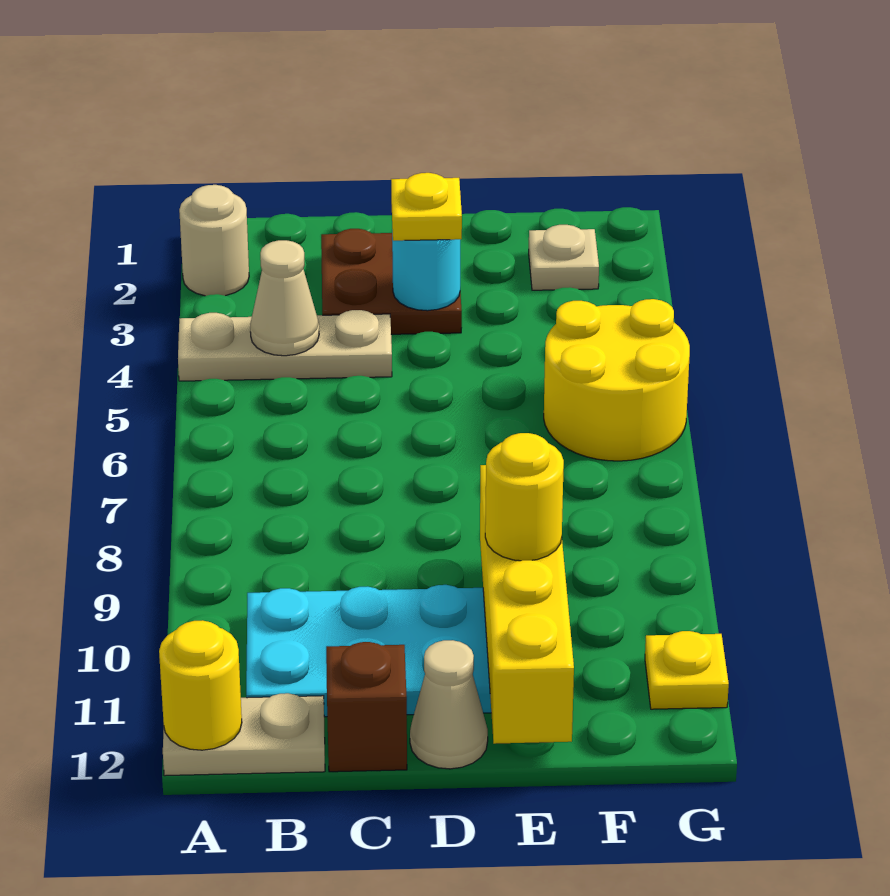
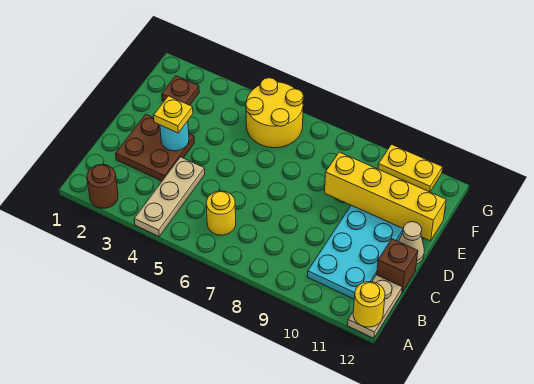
tan 1x1 round brick [179,185,249,296] -> brown 1x1 round brick [87,165,118,208]
tan 1x1 cone [250,240,319,356] -> none
yellow 1x1 round brick [485,433,564,561] -> yellow 1x1 round brick moved to [206,191,236,235]
tan 1x1 plate [529,225,599,290] -> brown 1x1 plate [162,76,199,105]
yellow 1x1 plate [645,631,729,709] -> yellow 1x2 plate [378,144,443,192]

